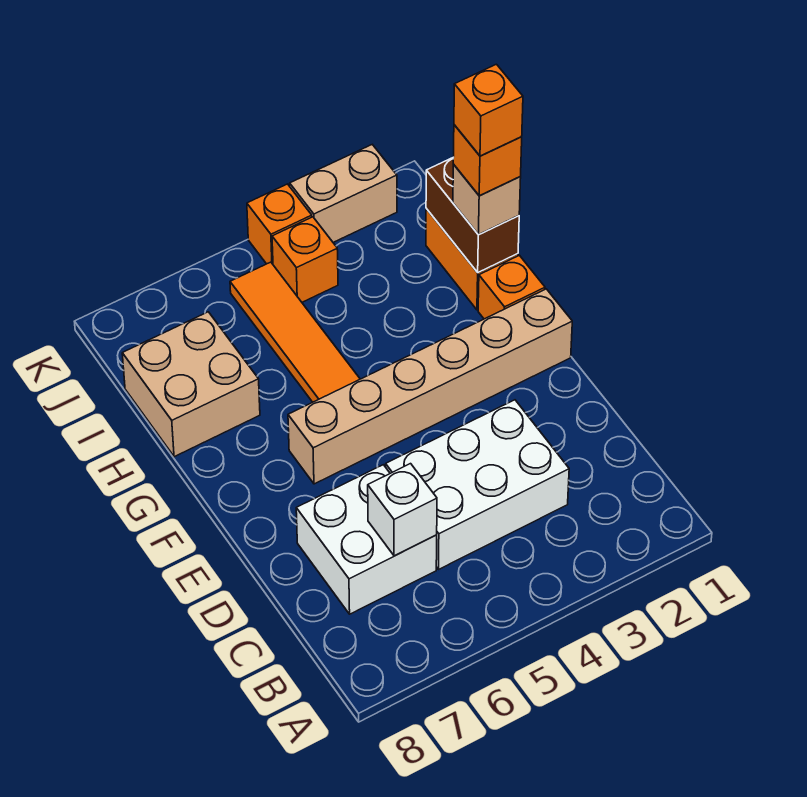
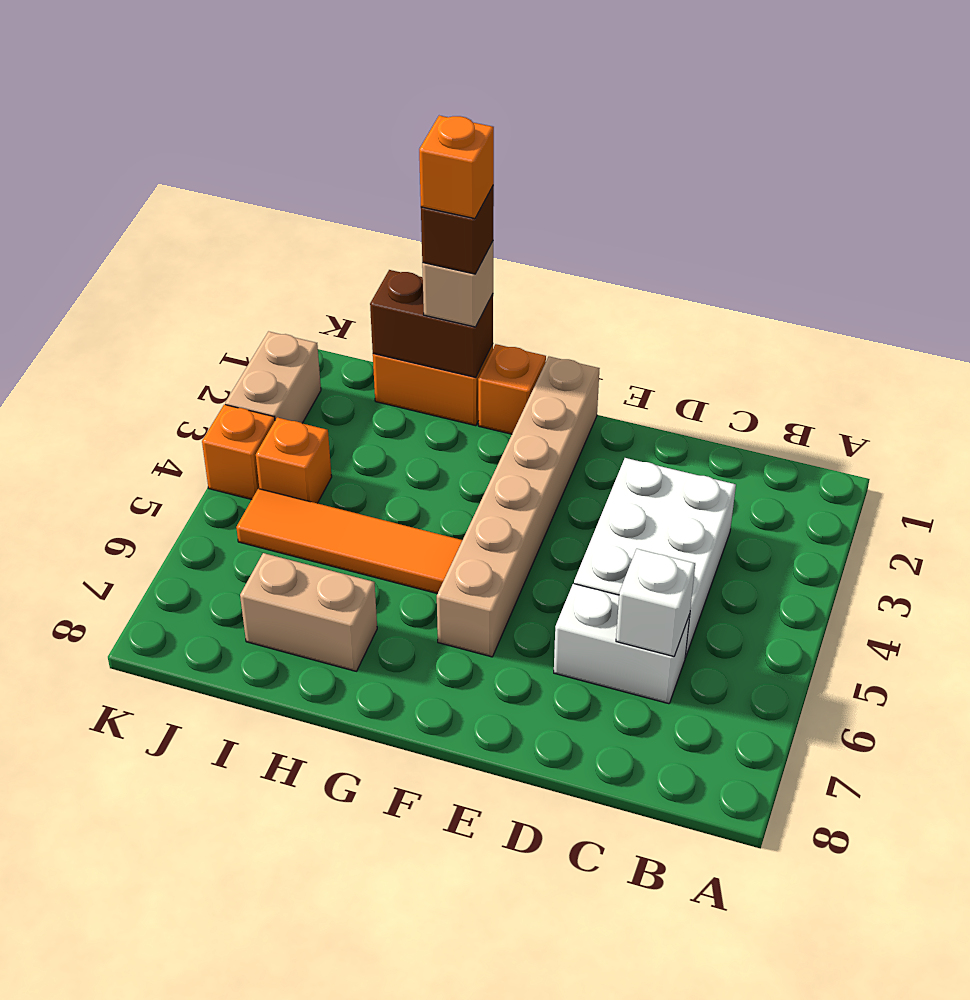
white 2x2 brick [296,465,437,614] -> white 1x2 brick [554,583,690,704]
orange 1x1 brick [453,125,522,196] -> brown 1x1 brick [421,185,494,274]
tan 2x2 brick [122,312,260,457] -> tan 1x2 brick [240,553,377,671]

